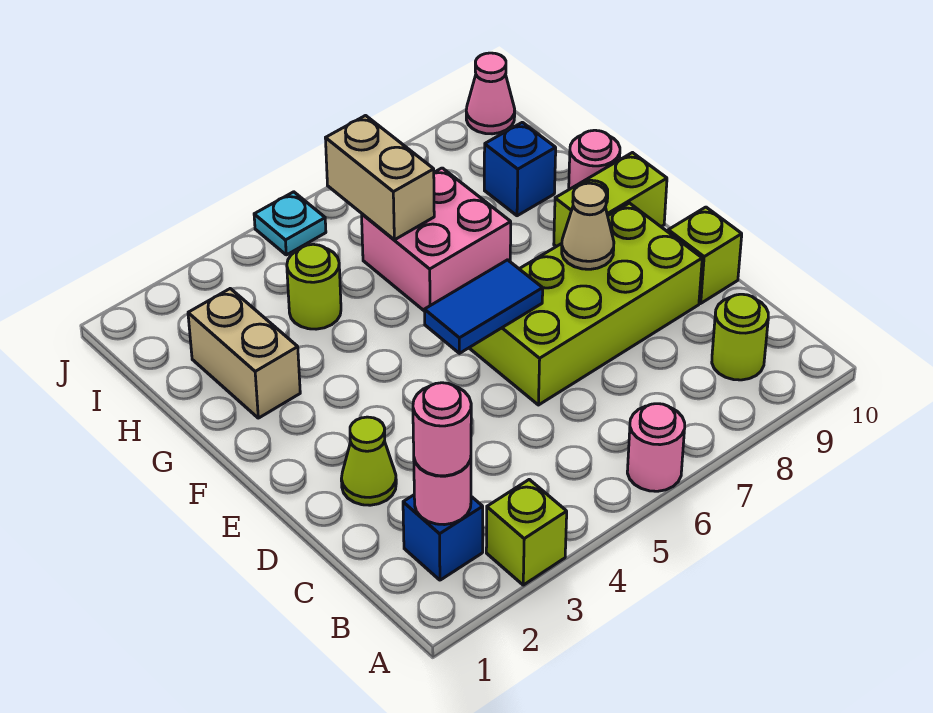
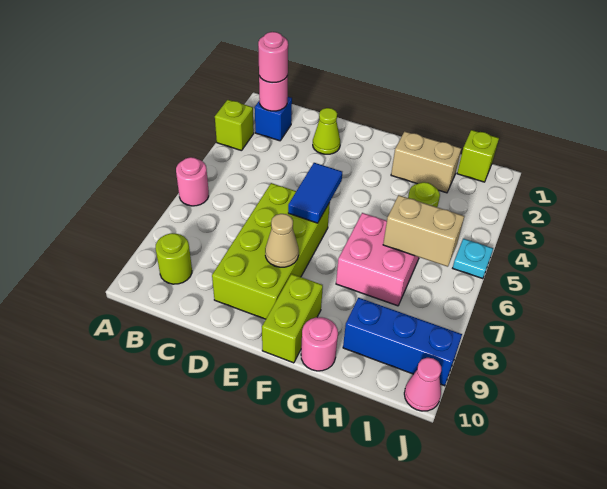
lime 1x1 brick [668,207,742,303] -> lime 1x1 brick moved to [457,130,499,182]
blue 1x1 brick [484,122,556,216] -> blue 1x3 brick [343,298,462,386]

